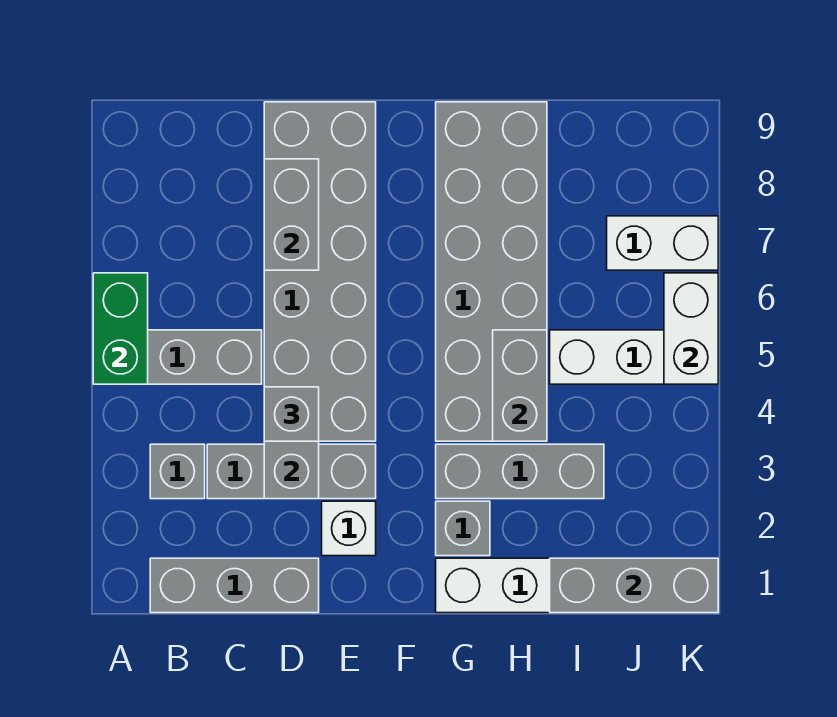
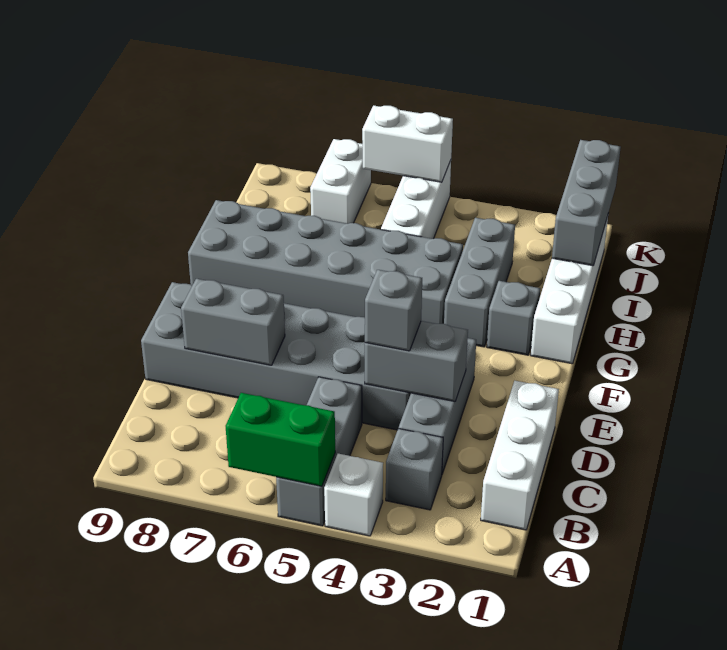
grey 1x3 brick [150,558,319,613] -> white 1x3 brick [481,381,559,530]
white 1x1 brick [322,501,376,556] -> white 1x1 brick moved to [324,454,383,536]
grey 1x2 brick [493,330,547,441] -> none

